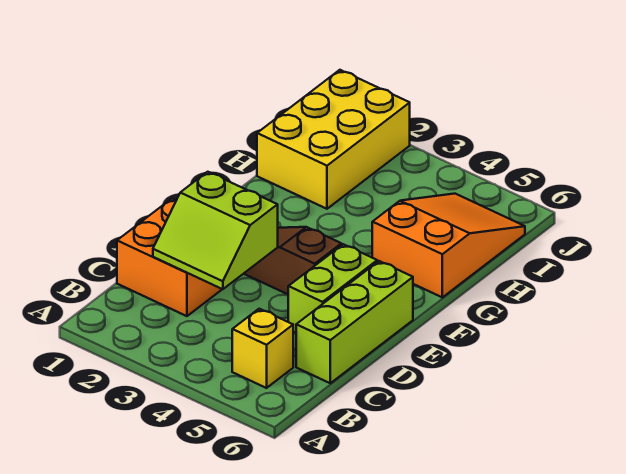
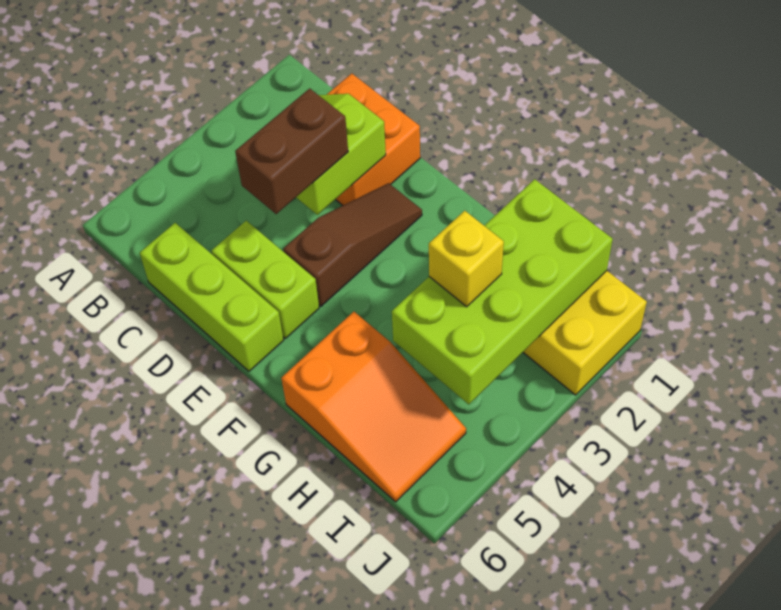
yellow 1x1 brick [232,309,293,388] -> yellow 1x1 brick moved to [429,211,504,307]
none -> brown 1x2 brick [235,88,348,214]
none -> lime 2x4 brick [392,179,613,404]

